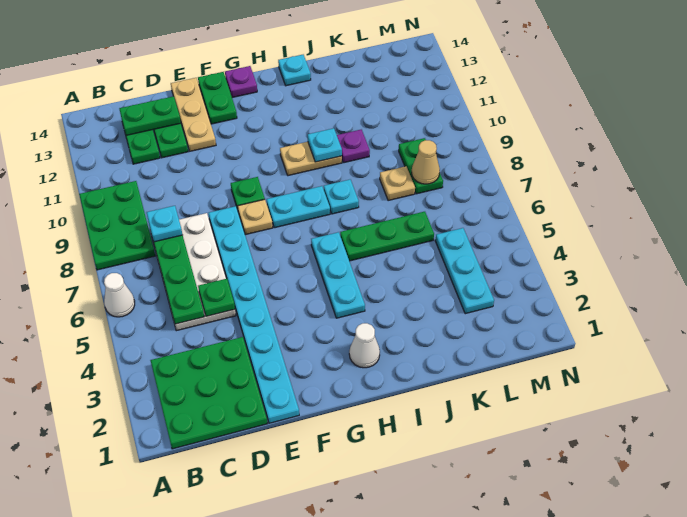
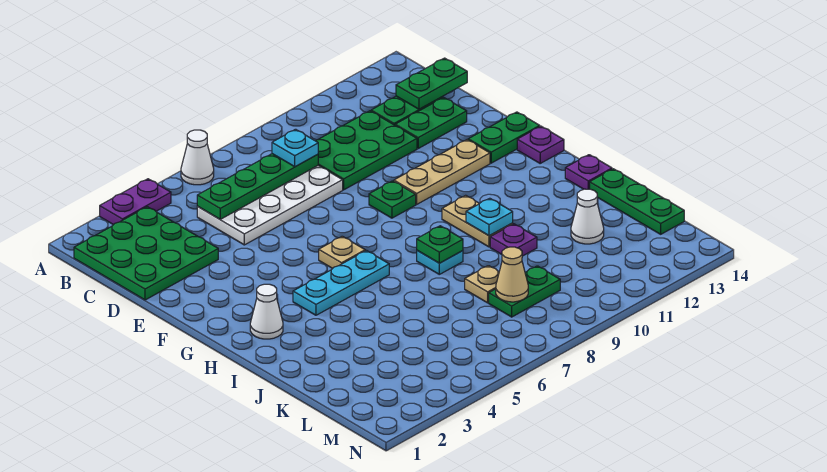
none -> purple 1x2 plate [100,179,171,225]
green 2x3 plate [79,181,155,270] -> green 2x3 plate moved to [315,111,417,190]
green 1x2 plate [119,96,181,135] -> green 1x2 plate turned to [396,58,467,109]
green 1x1 plate [198,279,235,316] -> green 1x1 plate moved to [417,226,463,263]
cyan 1x8 plate [209,206,299,423] -> none
tan 1x3 plate [171,78,216,151] -> tan 1x3 plate moved to [394,140,490,204]
tan 1x1 plate [238,199,273,235] -> tan 1x1 plate moved to [319,236,365,269]
cyan 1x2 plate [267,186,330,228] -> none
green 1x3 plate [340,212,434,261] -> green 1x3 plate moved to [590,169,684,234]
cyan 1x1 plate [278,55,311,86] -> purple 1x1 plate [565,155,612,189]
none -> white 1x1 cone [571,189,604,244]
cyan 1x3 plate [435,228,494,314] -> none

